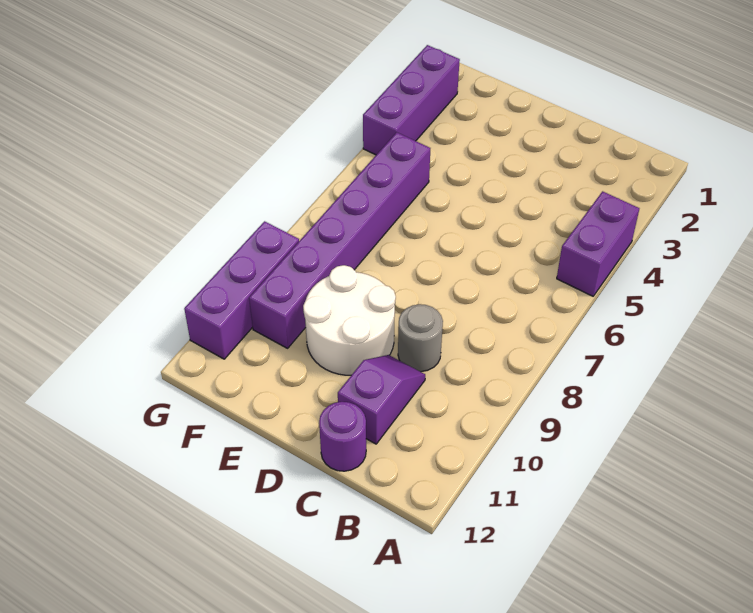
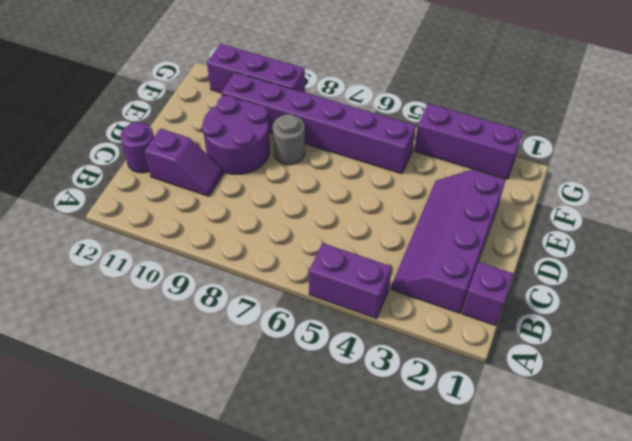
none -> purple 1x1 brick [462,262,514,326]
none -> purple 2x4 slope [391,169,505,313]
grey 1x1 round brick [398,304,443,372] -> grey 1x1 round brick moved to [273,114,305,165]
white 2x2 round brick [303,265,396,375] -> purple 2x2 round brick [202,96,270,174]

